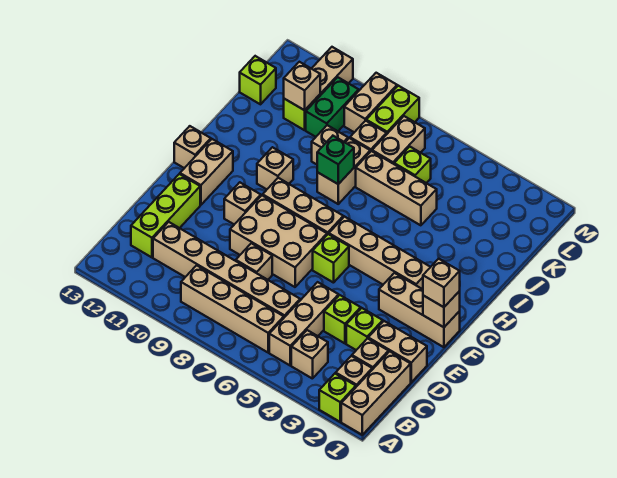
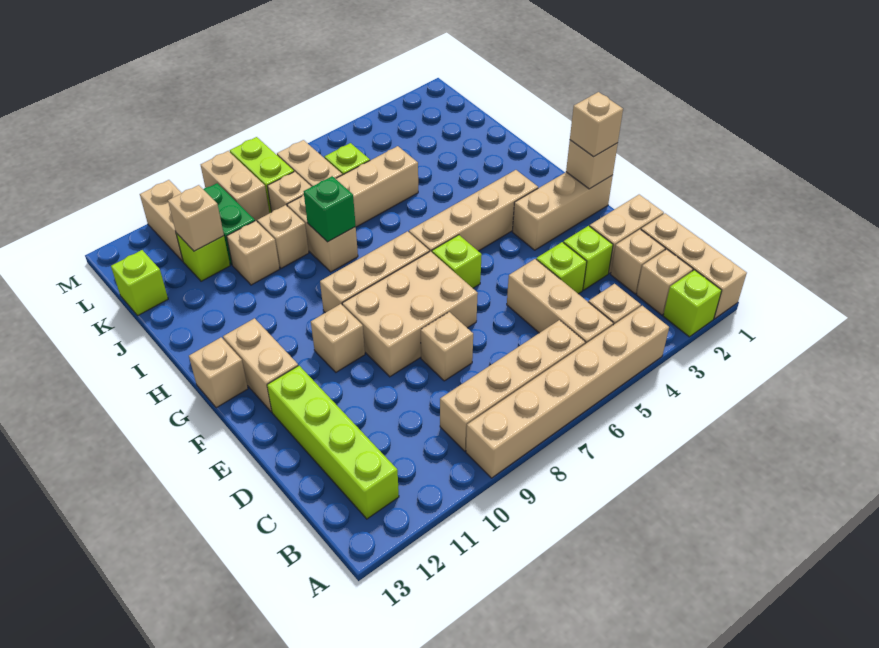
tan 1x6 brick [153,222,300,317] -> tan 1x6 brick moved to [466,306,669,478]
lime 1x3 brick [131,174,200,257] -> lime 1x4 brick [267,366,399,519]
tan 1x1 brick [257,147,293,189] -> tan 1x1 brick moved to [227,221,280,285]

